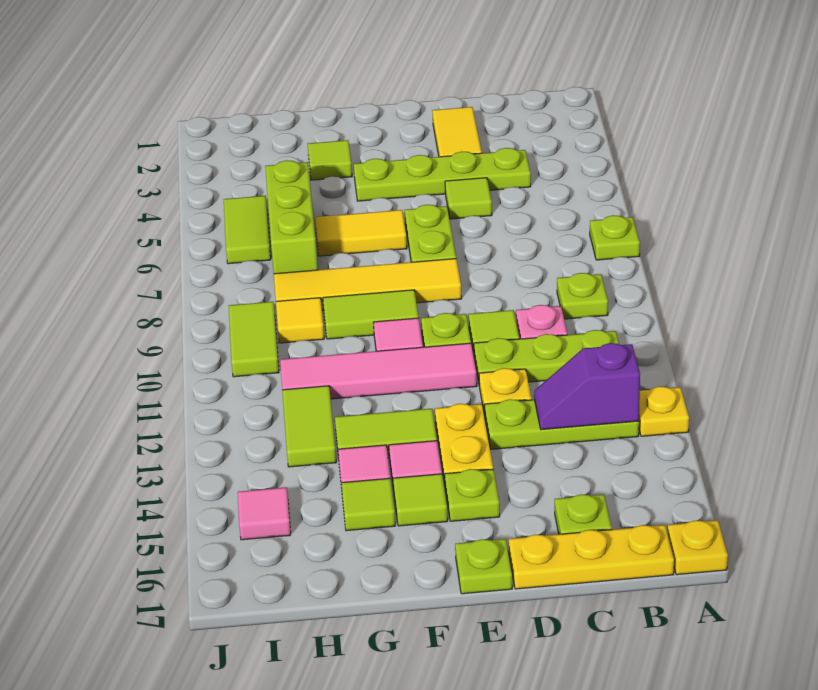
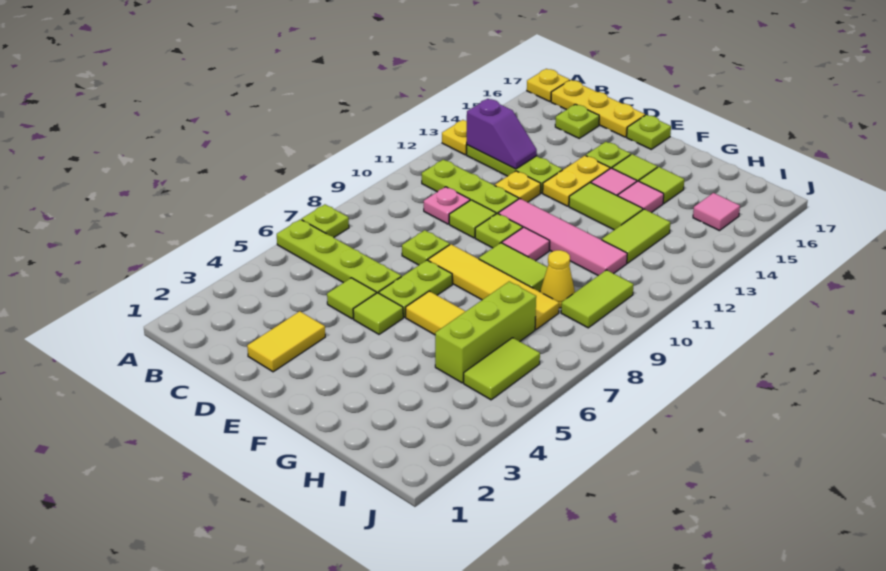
lime 1x1 plate [557,273,608,319] -> lime 1x1 plate moved to [402,230,450,265]
lime 1x4 plate [354,148,531,201] -> lime 1x4 plate moved to [277,219,401,293]
lime 1x1 tile [308,140,352,180] -> lime 1x1 tile moved to [353,293,403,334]
yellow 1x1 tile [276,298,324,343] -> yellow 1x1 cone [540,250,575,308]

